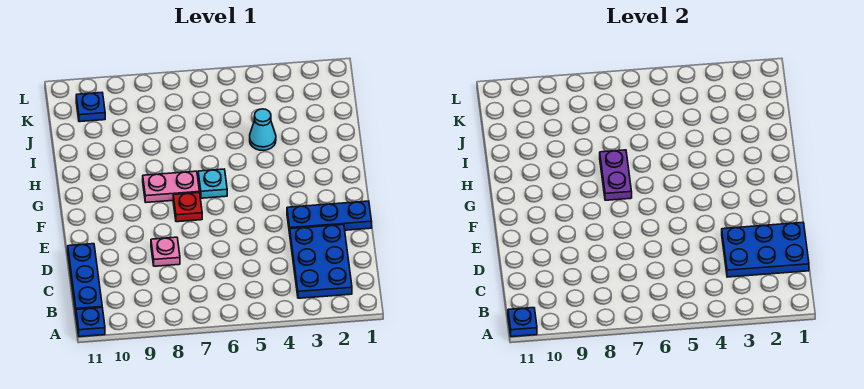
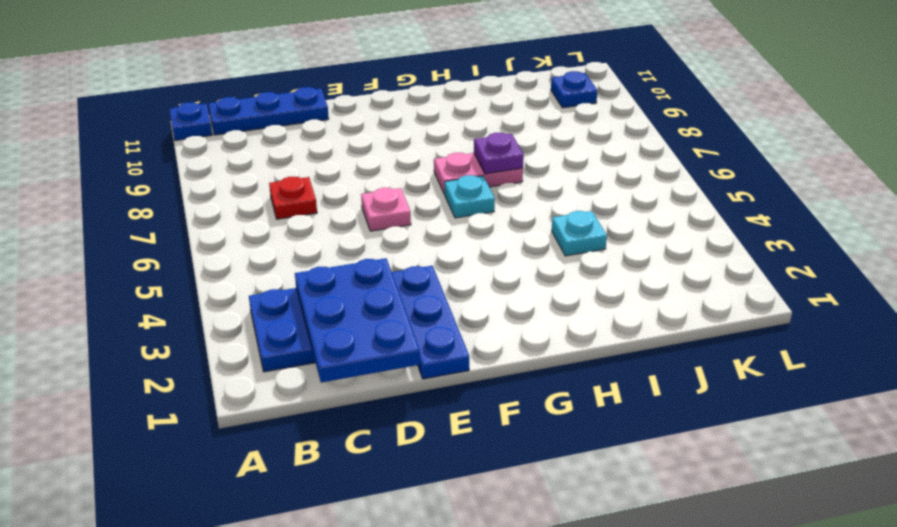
blue 1x1 plate [508,308,537,337] -> none
pink 1x1 plate [151,237,180,266] -> pink 1x1 plate moved to [361,188,411,231]
red 1x1 plate [173,193,202,222] -> red 1x1 plate moved to [269,177,317,219]
pink 1x2 plate [143,171,200,202] -> pink 1x2 plate turned to [434,153,523,194]
purple 1x2 plate [600,150,632,200] -> purple 1x1 plate [474,133,524,174]
cyan 1x1 cone [250,109,276,150] -> cyan 1x1 plate [552,211,607,256]

